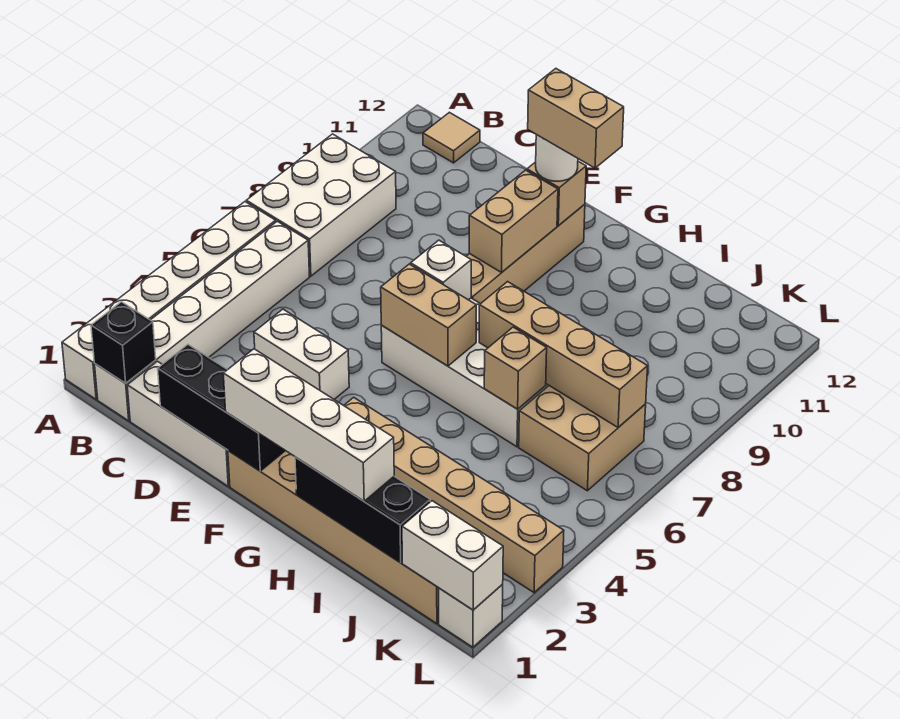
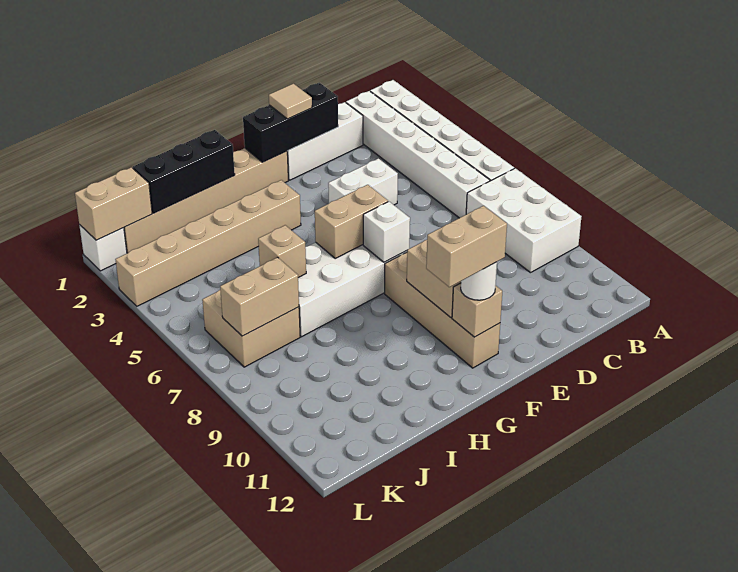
black 1x1 brick [91,302,156,383] -> none
tan 1x1 tile [423,112,480,163] -> tan 1x1 tile moved to [269,84,312,119]
white 1x4 brick [223,349,394,501] -> none
tan 1x4 brick [479,282,648,427] -> tan 1x2 brick [220,257,299,336]
white 1x2 brick [402,501,503,610] -> tan 1x2 brick [75,167,152,240]

